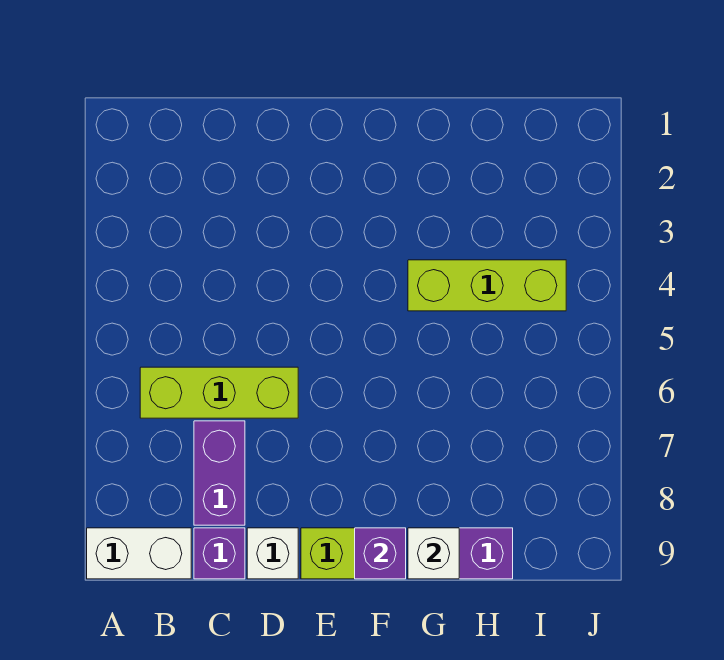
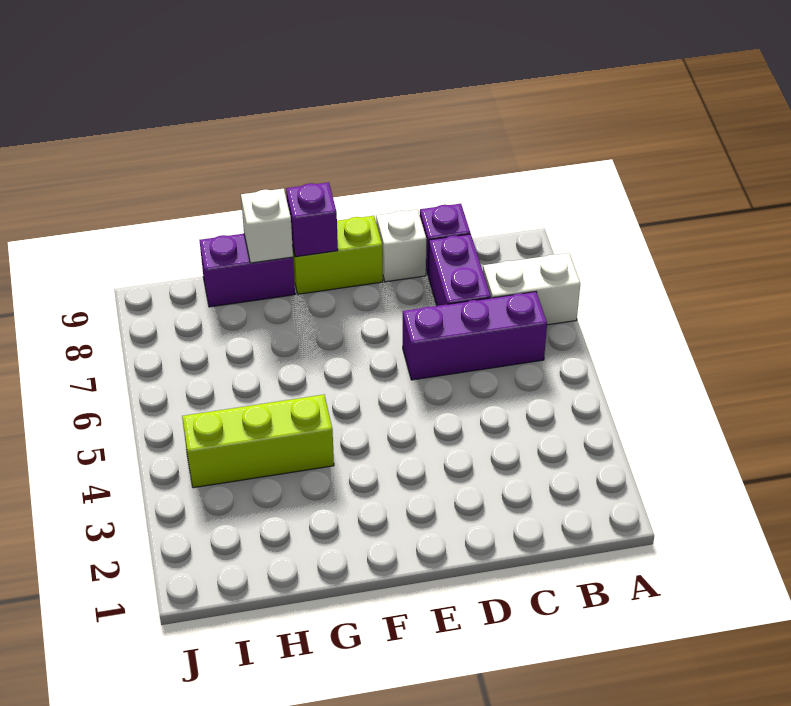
white 1x2 brick [87,528,191,579] -> white 1x2 brick moved to [483,253,580,325]
lime 1x3 brick [140,367,298,418] -> purple 1x3 brick [403,292,547,380]

